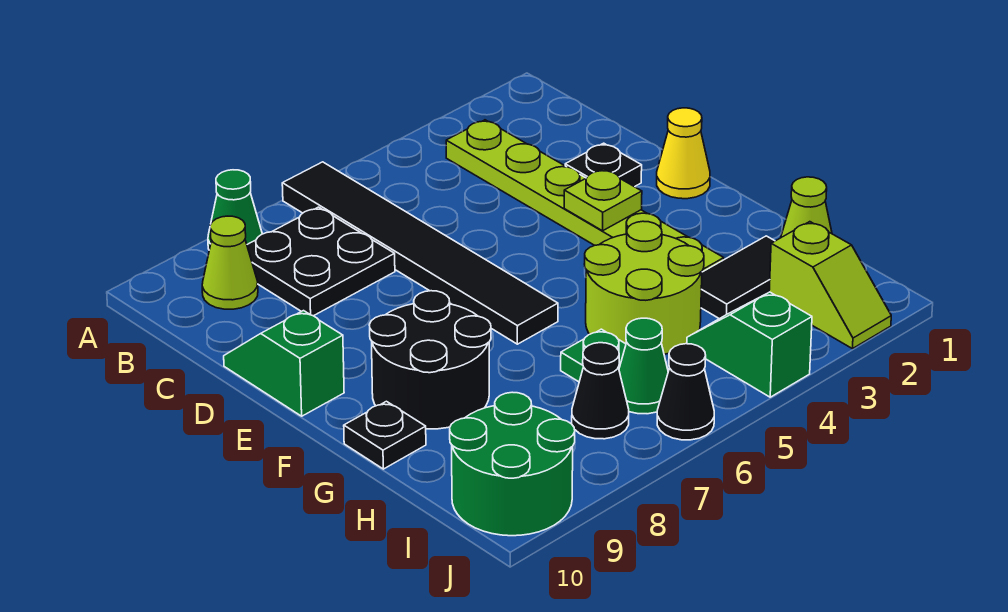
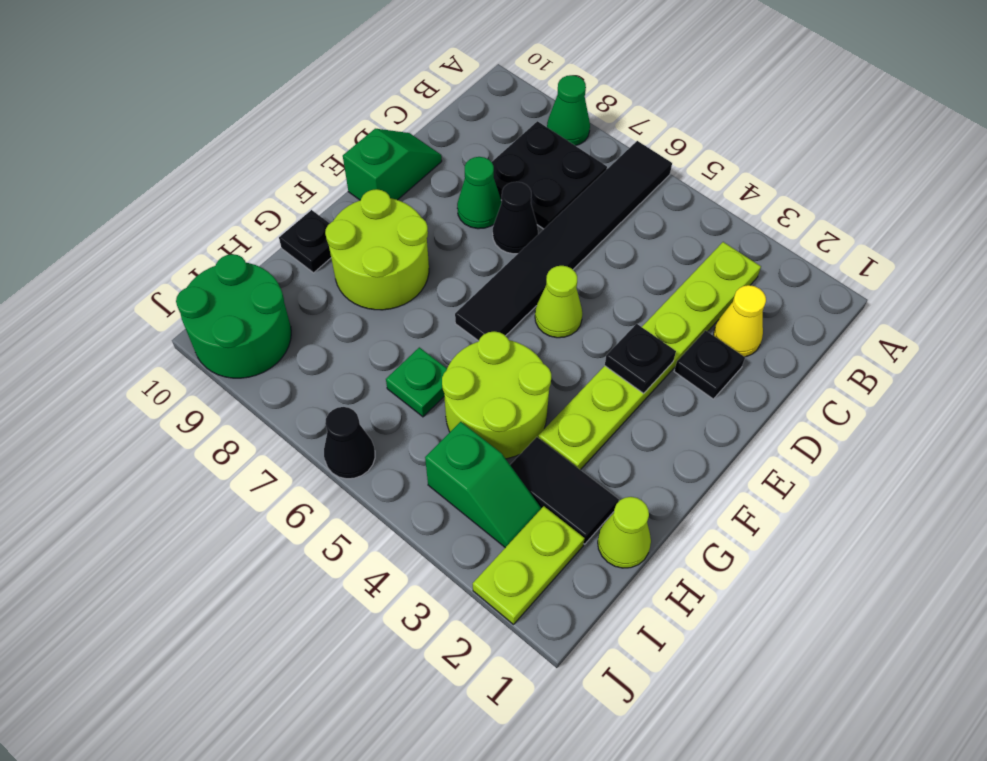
lime 1x1 cone [202,216,258,309] -> lime 1x1 cone moved to [535,266,582,338]
yellow 1x1 cone [657,108,710,199] -> yellow 1x1 cone moved to [713,285,766,357]
lime 1x1 plate [564,169,642,231] -> black 1x1 plate [605,324,676,394]
black 2x2 round brick [369,291,491,429] -> lime 2x2 round brick [325,189,429,310]
lime 1x2 slope [769,222,891,349] -> lime 1x2 plate [473,506,585,624]
green 1x2 slope [687,292,812,397] -> green 1x2 slope turned to [425,422,541,548]
green 1x1 cone [619,318,668,414] -> green 1x1 cone moved to [457,157,502,229]
black 1x1 cone [572,343,629,439] -> black 1x1 cone moved to [493,182,538,254]

